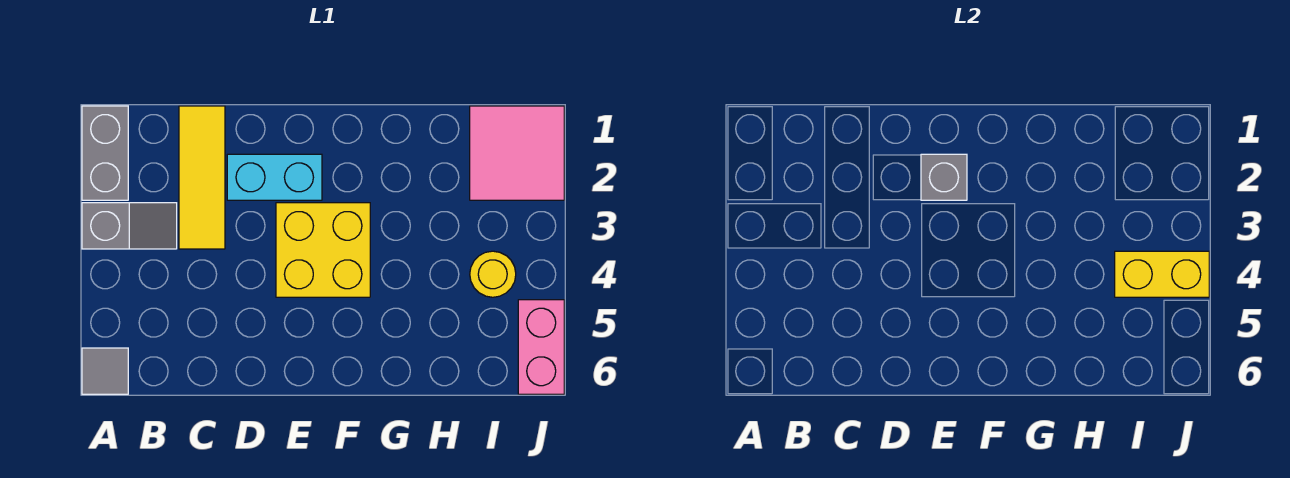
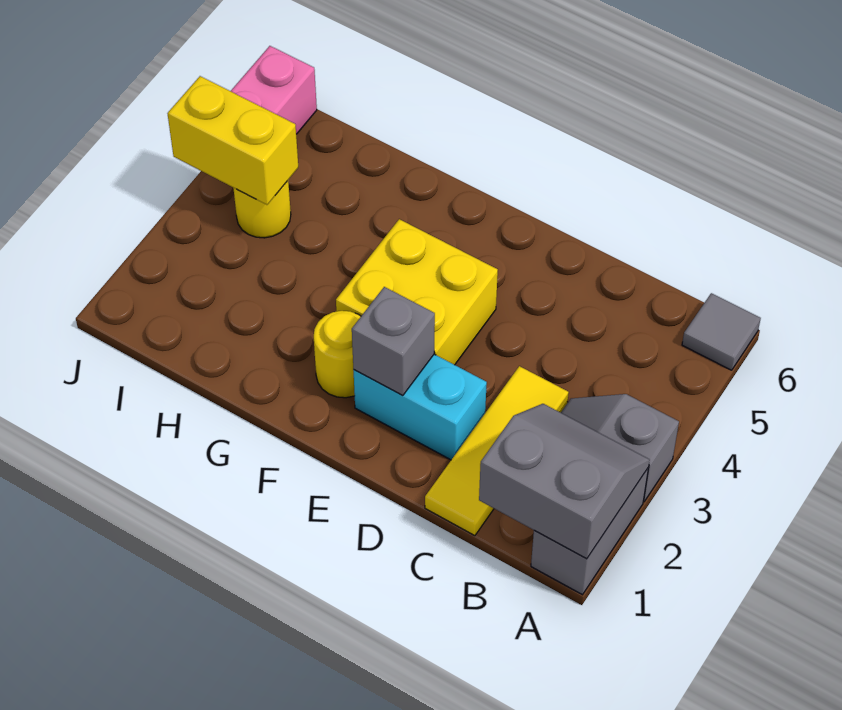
none -> grey 2x2 slope [479,404,650,559]
none -> yellow 1x1 round brick [314,311,361,398]
pink 2x2 tile [470,106,564,200] -> none

